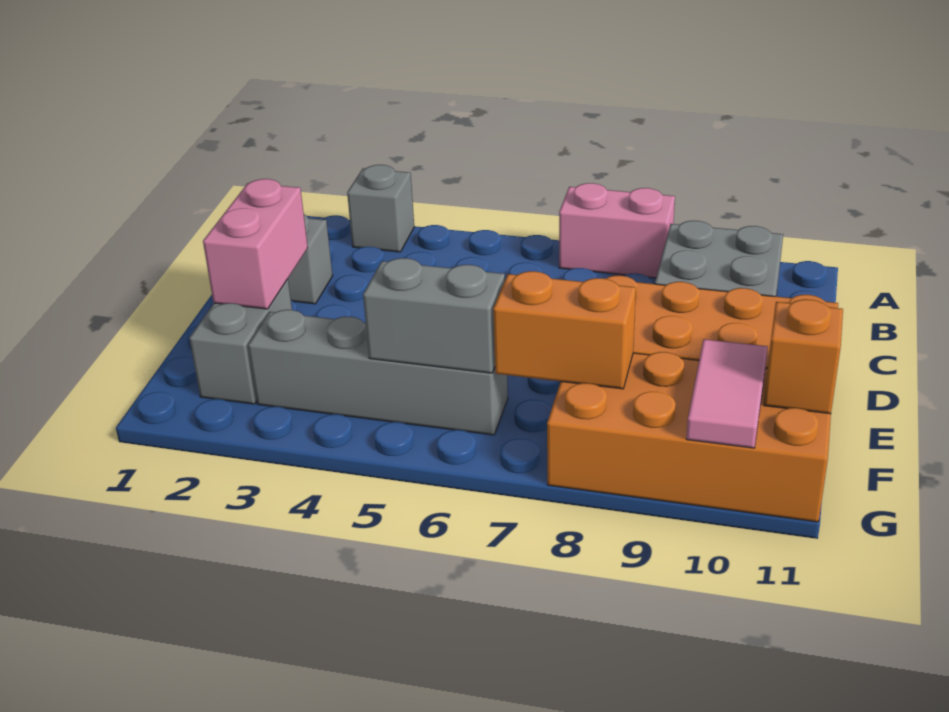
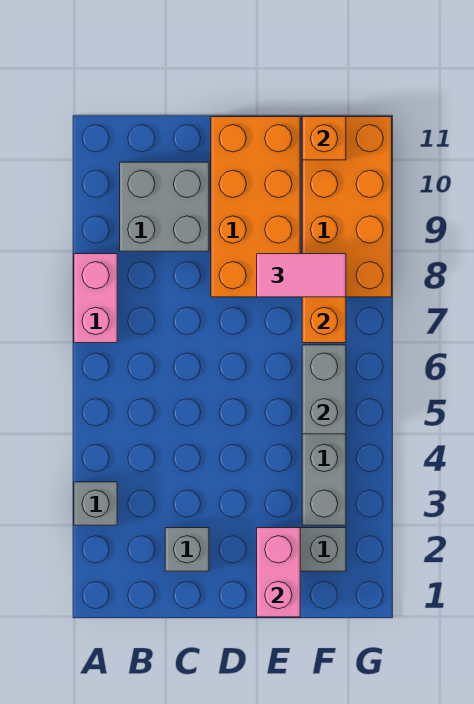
pink 1x2 brick [203,179,308,309] -> pink 1x2 brick turned to [257,528,300,617]
pink 1x2 tile [686,339,768,448] -> pink 1x2 tile moved to [257,254,346,297]

